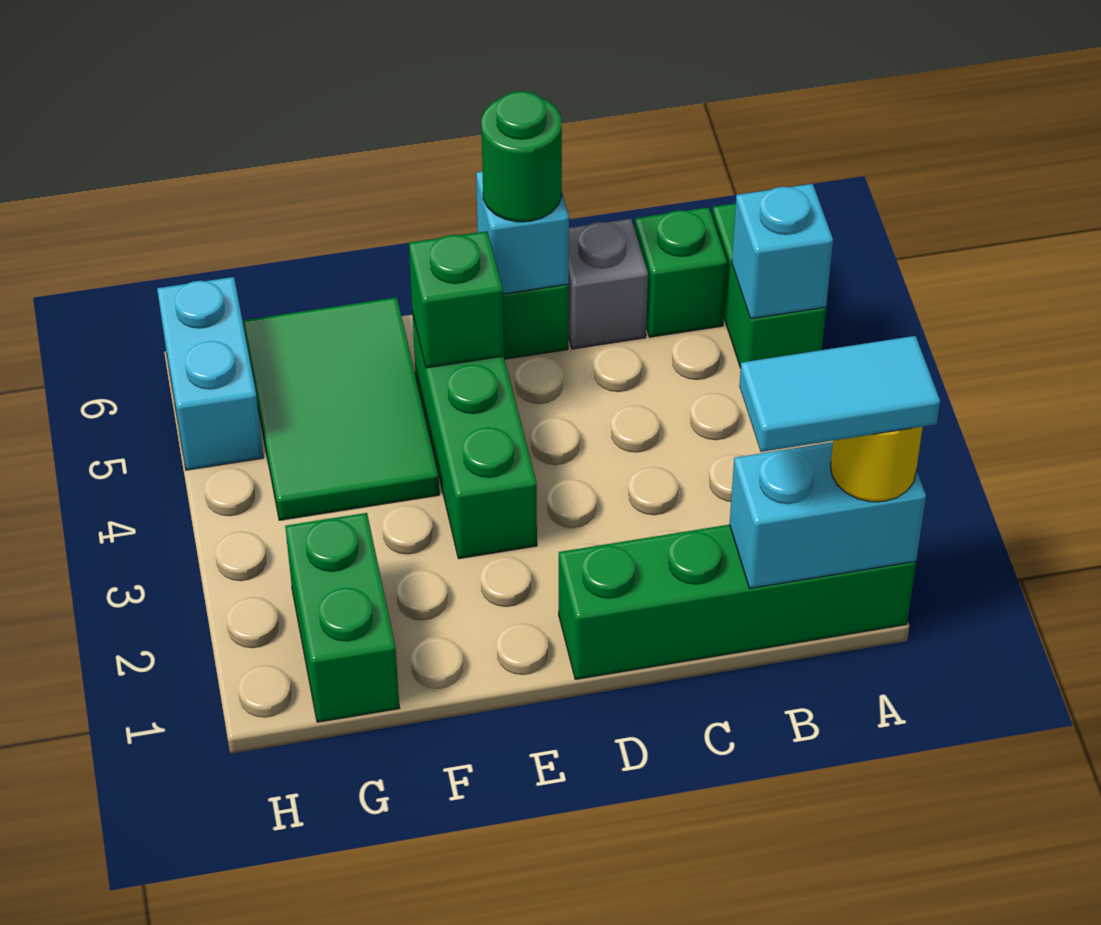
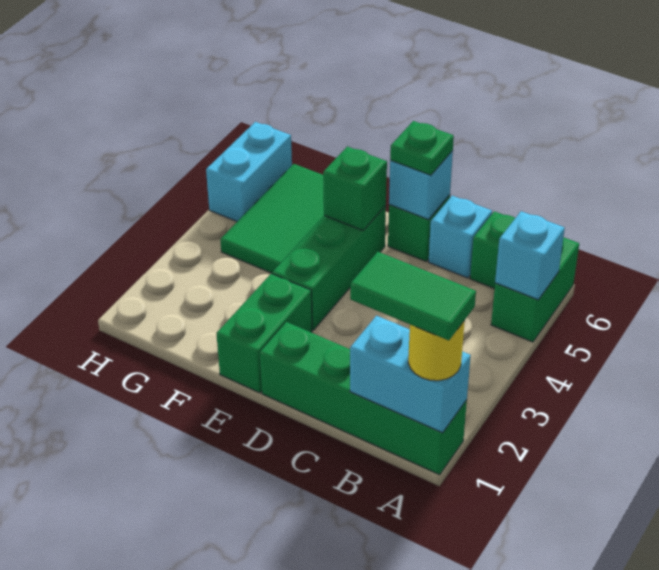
cyan 1x2 tile [739,336,940,452] -> green 1x2 tile [350,252,476,340]
grey 1x1 brick [568,219,648,349] -> cyan 1x1 brick [429,196,492,278]
green 1x1 round brick [481,91,562,222] -> green 1x1 plate [390,121,454,175]
green 1x2 brick [285,513,400,722] -> green 1x2 brick moved to [216,274,312,393]

